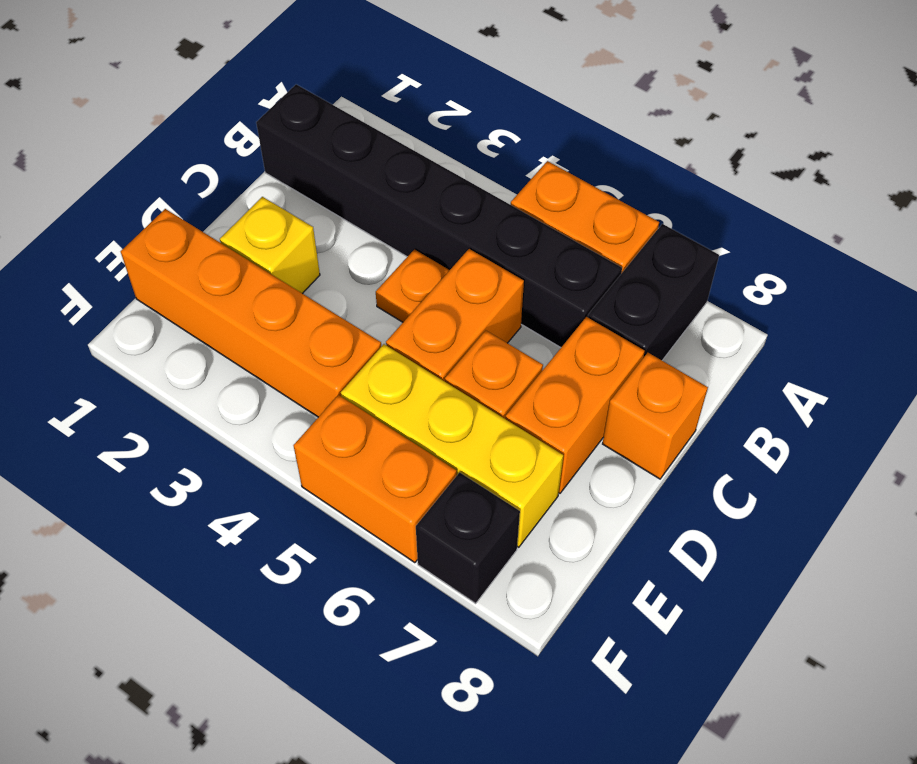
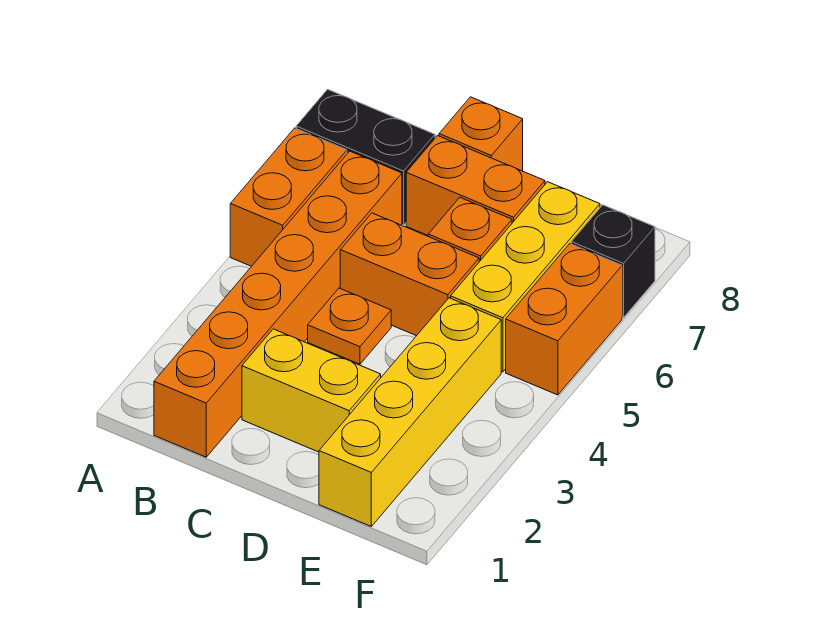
black 1x6 brick [256,84,622,348] -> orange 1x6 brick [154,151,402,457]
yellow 1x1 brick [220,197,320,294] -> yellow 1x2 brick [242,329,381,452]
orange 1x4 brick [121,209,381,417] -> yellow 1x4 brick [319,298,501,526]

